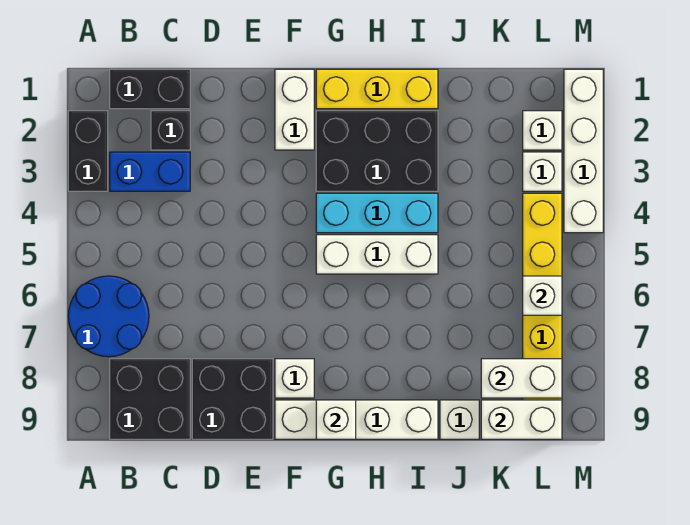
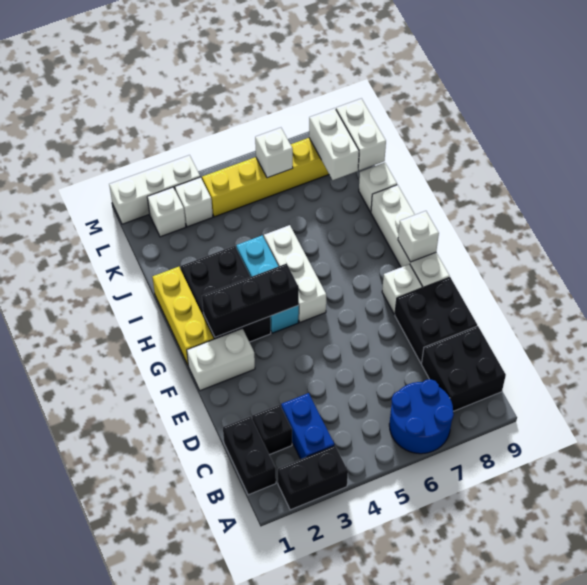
none -> black 1x3 brick [202,263,299,337]
white 1x4 brick [564,69,603,233] -> white 1x3 brick [109,155,200,224]

